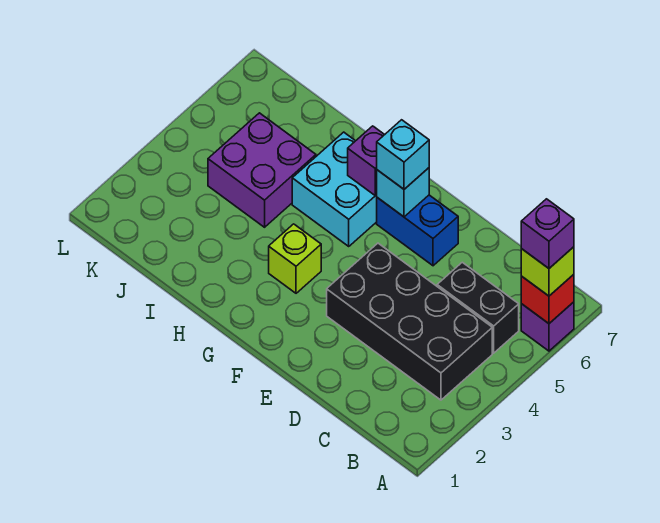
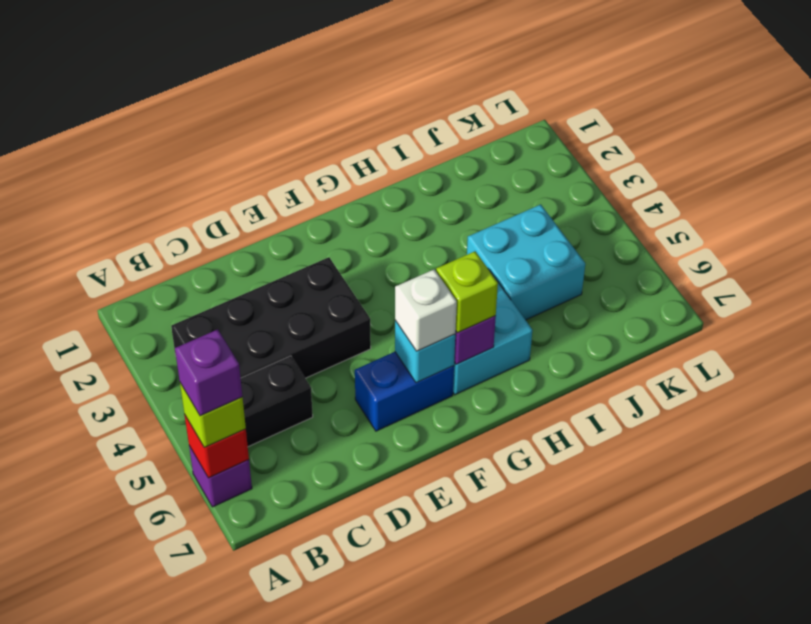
cyan 1x1 brick [377,120,429,189] -> white 1x1 brick [395,269,457,351]
lime 1x1 brick [269,224,321,293] -> lime 1x1 brick moved to [436,251,498,333]
purple 2x2 brick [208,113,316,227] -> cyan 2x2 brick [467,205,585,320]

